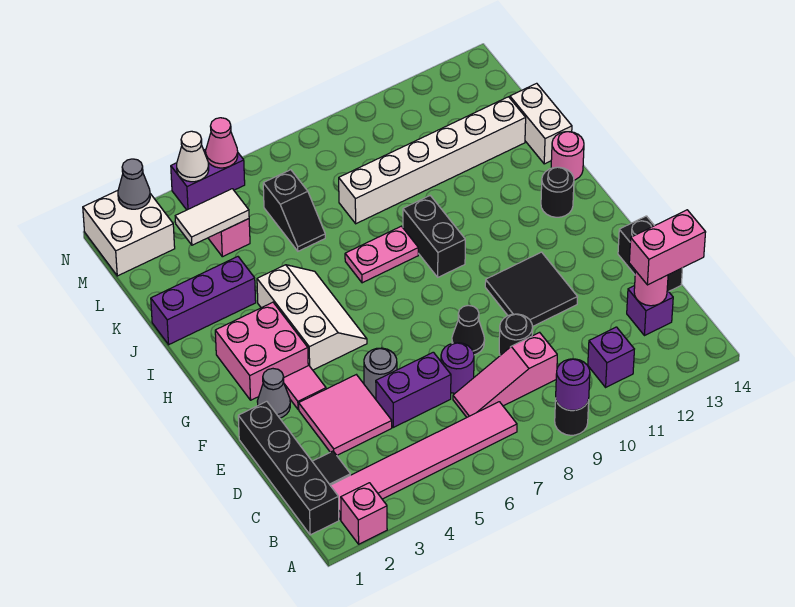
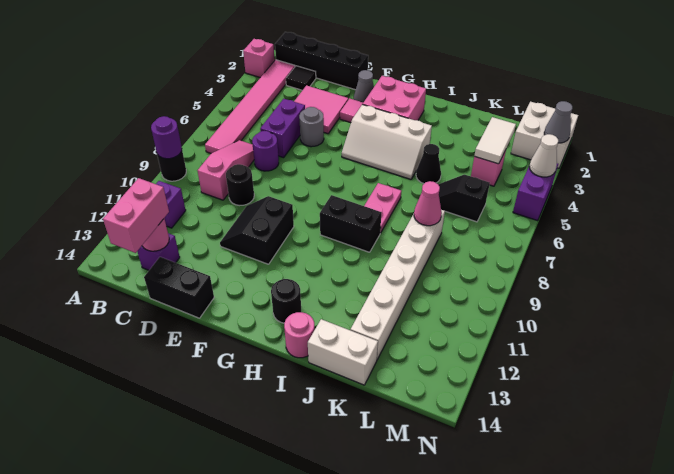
black 1x1 cone [452,305,485,355] -> black 1x1 cone moved to [416,144,441,184]
black 2x2 tile [485,252,577,327] -> black 2x2 slope [220,196,294,264]
purple 1x3 brick [151,257,256,345] -> none
pink 1x1 cone [206,118,238,168] -> pink 1x1 cone moved to [414,181,442,226]

